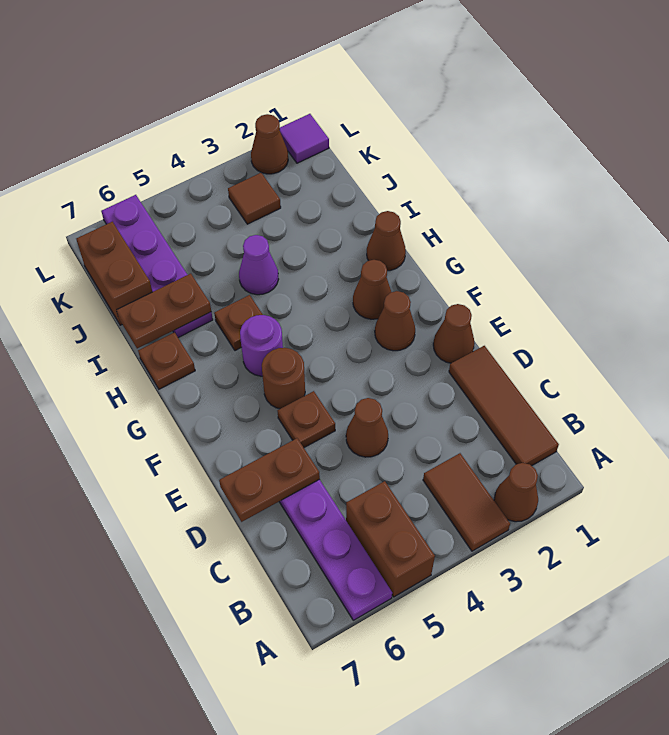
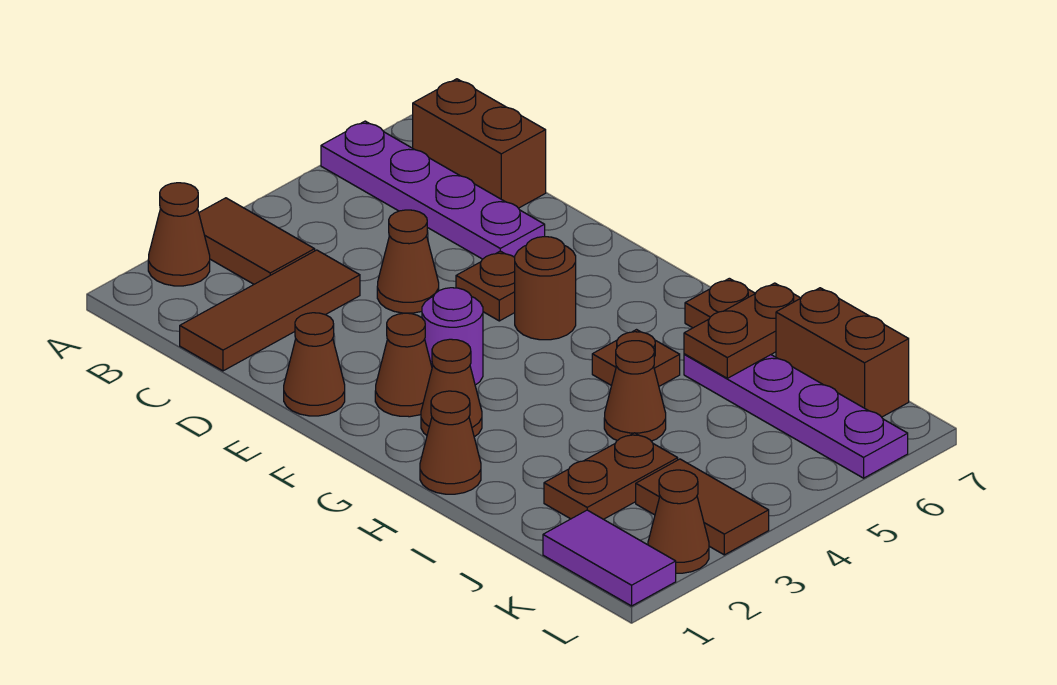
brown 1x2 brick [346,481,435,597] -> brown 1x2 brick moved to [413,79,546,208]
brown 1x3 tile [449,346,559,466] -> brown 1x3 tile turned to [180,250,360,371]
brown 1x2 plate [219,438,320,522] -> brown 1x2 plate moved to [544,433,678,519]
purple 1x1 round brick [240,315,283,376] -> purple 1x1 round brick moved to [422,288,483,385]
purple 1x1 cone [239,235,279,295] -> brown 1x1 cone [604,341,666,441]
brown 1x1 tile [228,173,281,224] -> brown 1x2 tile [636,459,769,555]
purple 1x1 tile [280,114,329,163] -> purple 1x2 tile [543,510,676,606]

